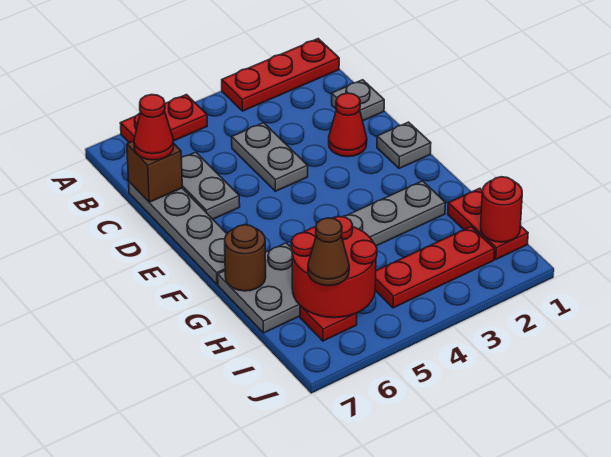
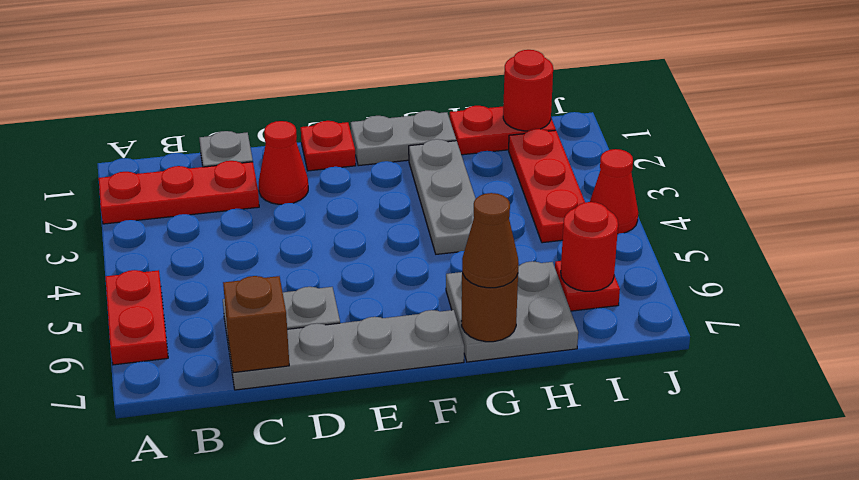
red 1x3 plate [222,39,339,111] -> red 1x3 plate turned to [99,161,259,224]
grey 1x2 plate [232,123,308,191] -> grey 1x2 plate moved to [351,111,456,166]
red 1x1 cone [134,95,174,160] -> red 1x1 cone moved to [590,149,638,234]
grey 1x1 plate [377,122,431,169] -> red 1x1 plate [301,121,356,171]
red 2x2 round brick [291,216,377,318] -> red 1x1 round brick [561,202,618,291]
brown 1x1 cone [308,218,349,286] -> brown 1x1 cone moved to [462,193,519,288]

